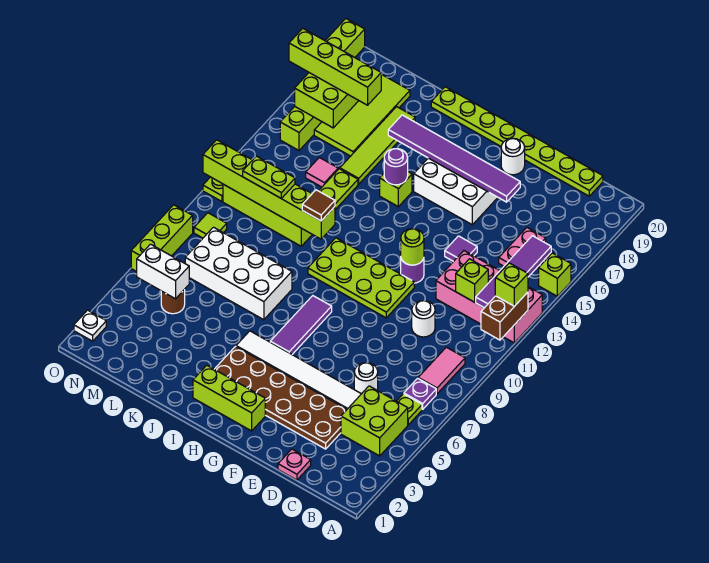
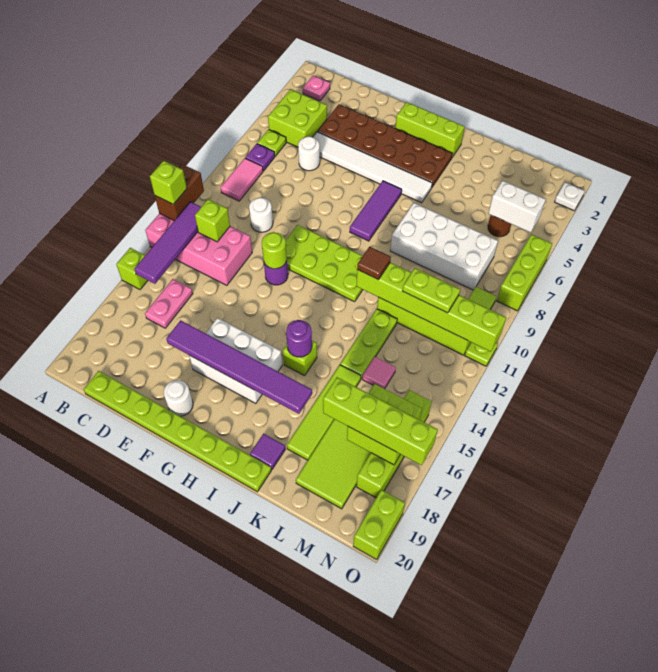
pink 1x1 plate [278,449,311,480] -> pink 1x1 plate moved to [303,76,330,101]
purple 1x1 tile [445,236,477,262] -> purple 1x1 tile moved to [250,434,285,470]

